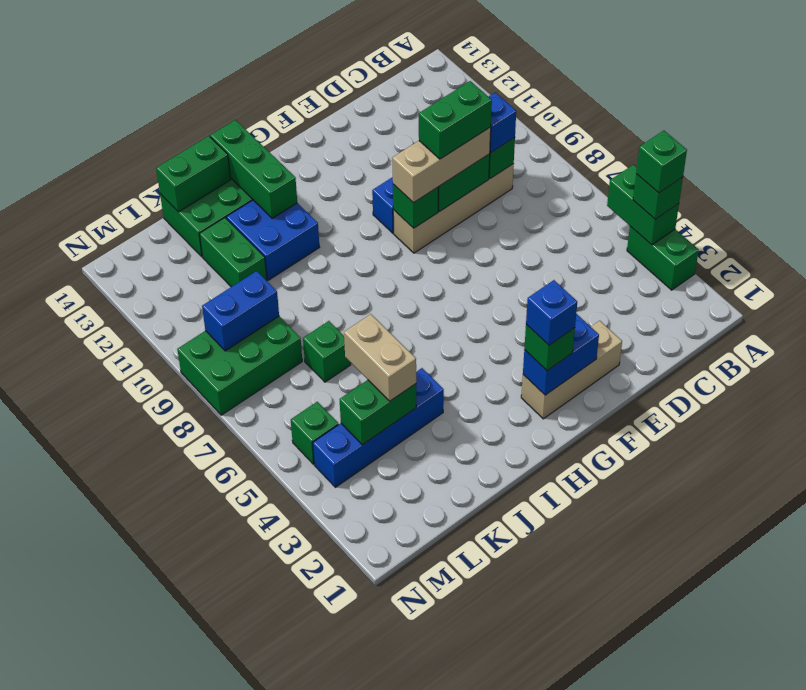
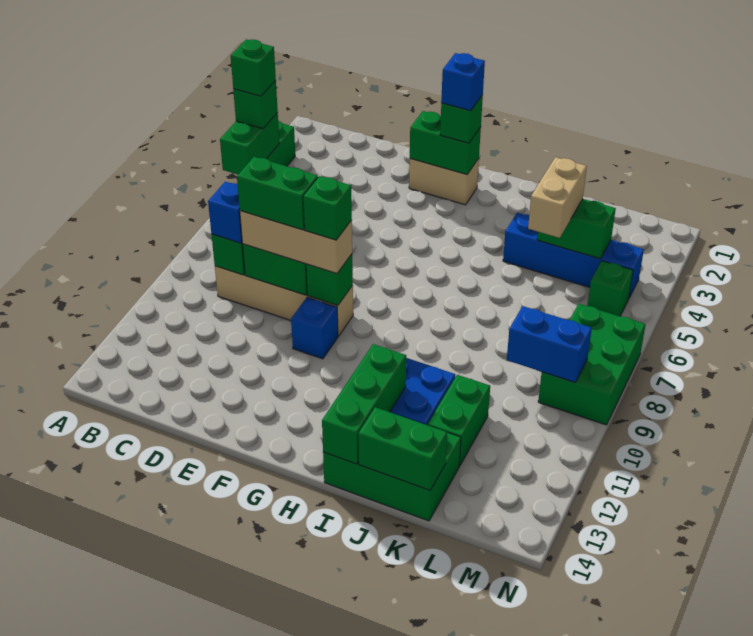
tan 1x3 brick [521,321,622,419] -> tan 1x2 brick [409,159,479,205]
blue 1x2 brick [523,314,599,395] -> green 1x2 brick [410,111,481,175]
green 1x1 brick [303,321,351,382] -> green 1x1 brick moved to [303,176,352,240]
green 2x3 brick [177,316,302,415] -> green 2x3 brick turned to [538,304,646,425]

